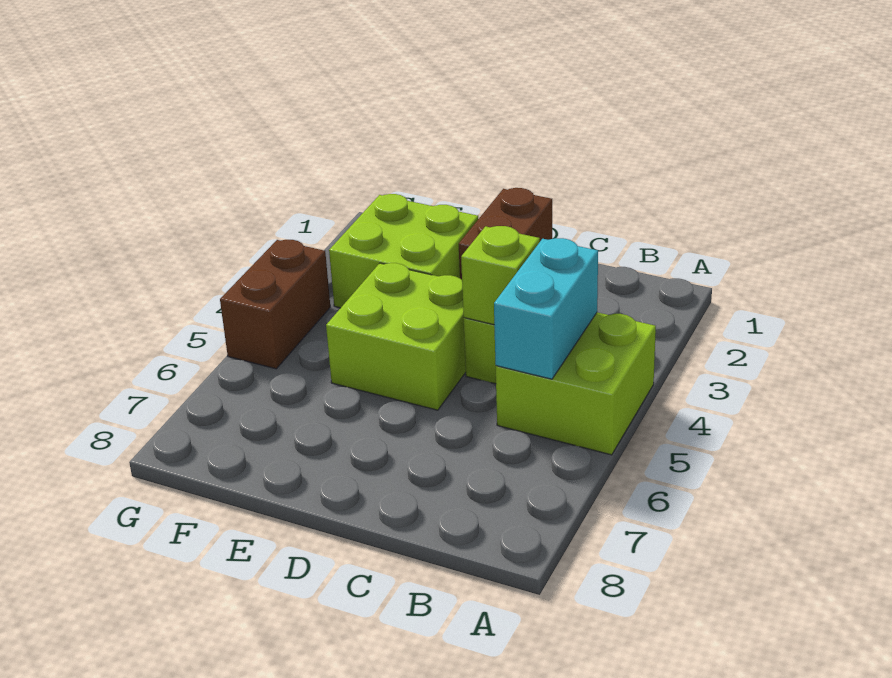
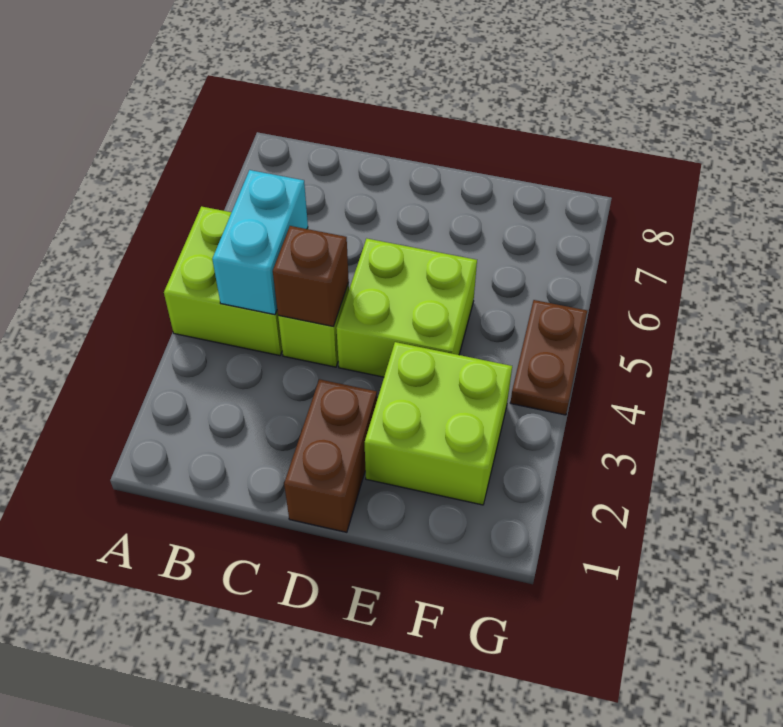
lime 1x1 brick [461,226,540,325] -> brown 1x1 brick [273,226,349,326]
brown 1x2 brick [220,240,330,369] -> brown 1x2 plate [510,300,587,415]

